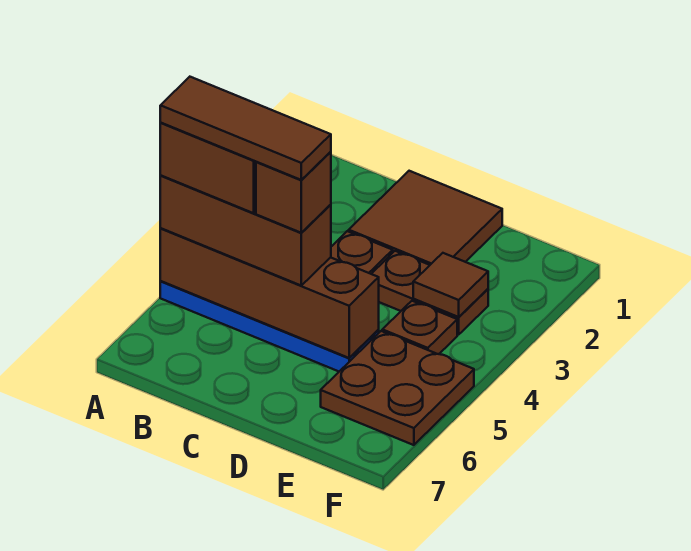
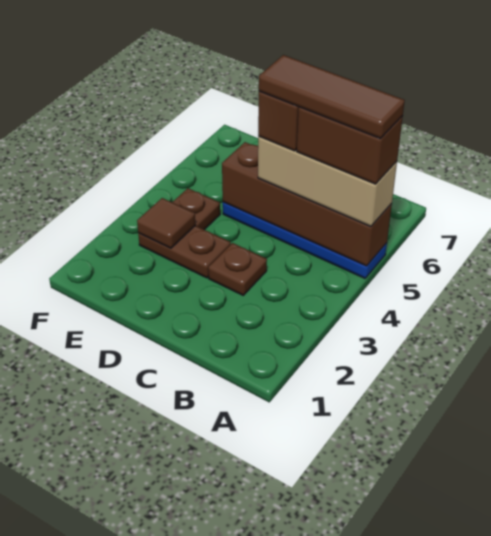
brown 1x3 brick [160,176,331,285] -> tan 1x3 brick [258,137,397,226]
brown 2x2 tile [349,171,502,265] -> none
brown 2x2 plate [321,331,474,445] -> none

